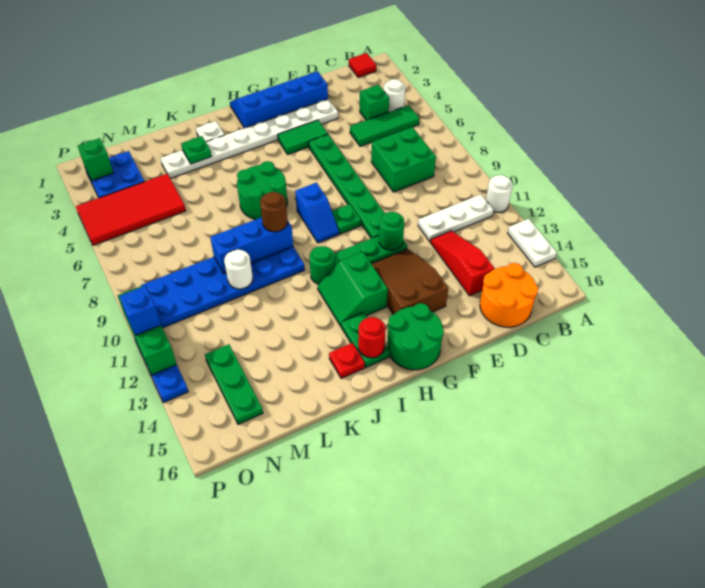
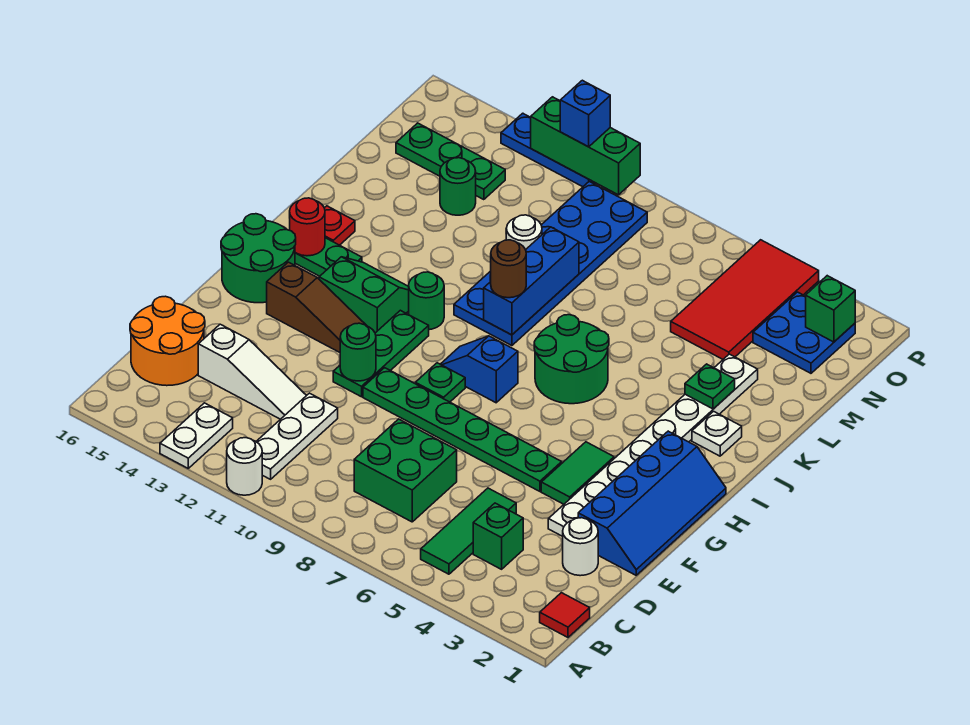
white 1x2 plate [508,219,557,267] -> white 1x2 plate turned to [160,403,233,468]
white 1x1 round brick [384,79,405,112] -> white 1x1 round brick moved to [563,518,598,576]
red 1x3 slope [430,231,494,296] -> white 1x3 slope [198,324,307,419]
brown 2x3 slope [372,249,448,314] -> brown 1x3 slope [267,262,367,352]
none -> green 1x1 round brick [440,158,476,215]

